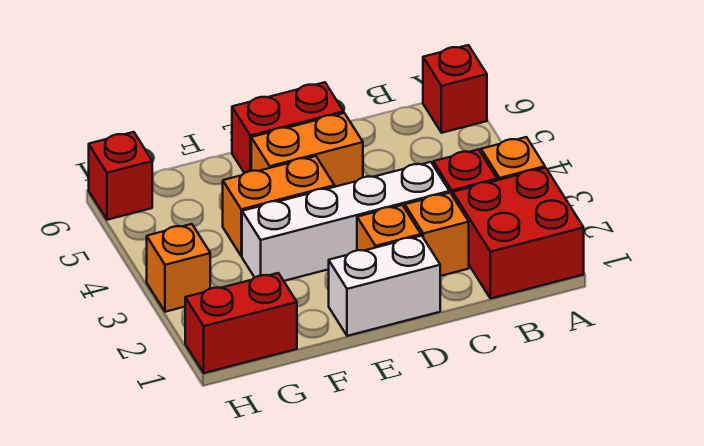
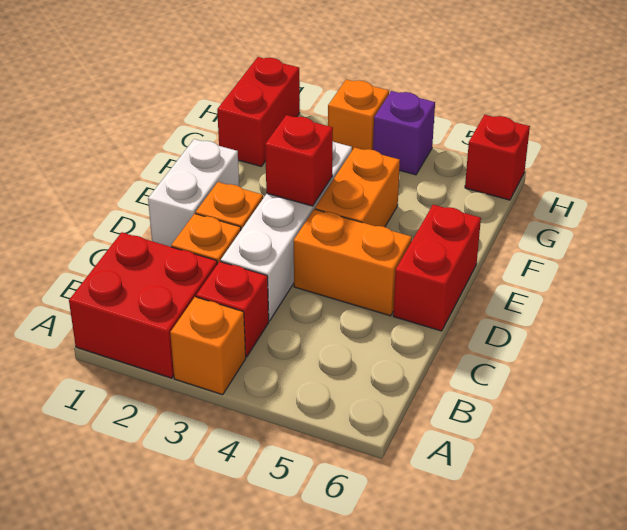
red 1x1 brick [423,45,487,133] -> red 1x1 brick moved to [265,115,333,206]
orange 1x2 brick [251,113,363,187] -> orange 1x2 brick turned to [294,209,412,316]
none -> purple 1x1 brick [373,91,435,175]

